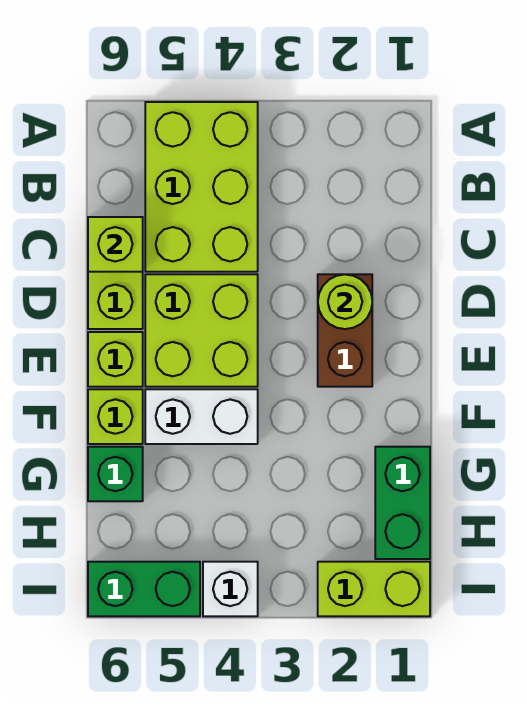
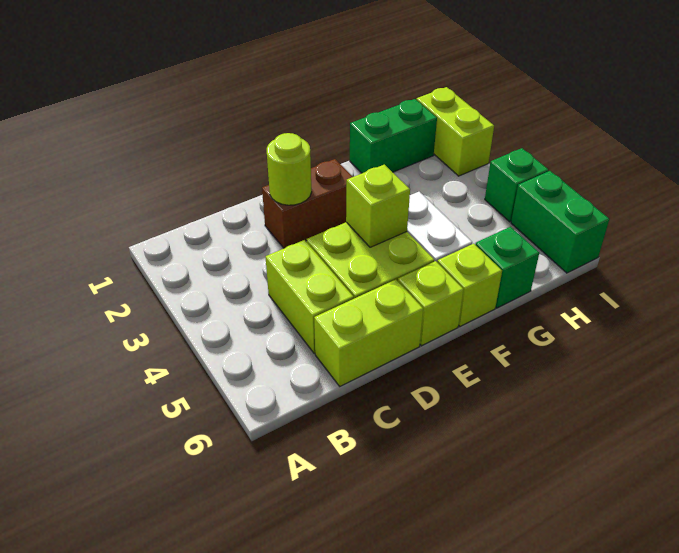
lime 2x3 brick [145,102,258,272] -> lime 1x2 brick [266,240,354,354]
lime 1x1 brick [88,217,143,272] -> lime 1x1 brick moved to [346,165,410,247]
white 1x1 brick [203,562,258,616] -> green 1x1 brick [485,148,548,222]

